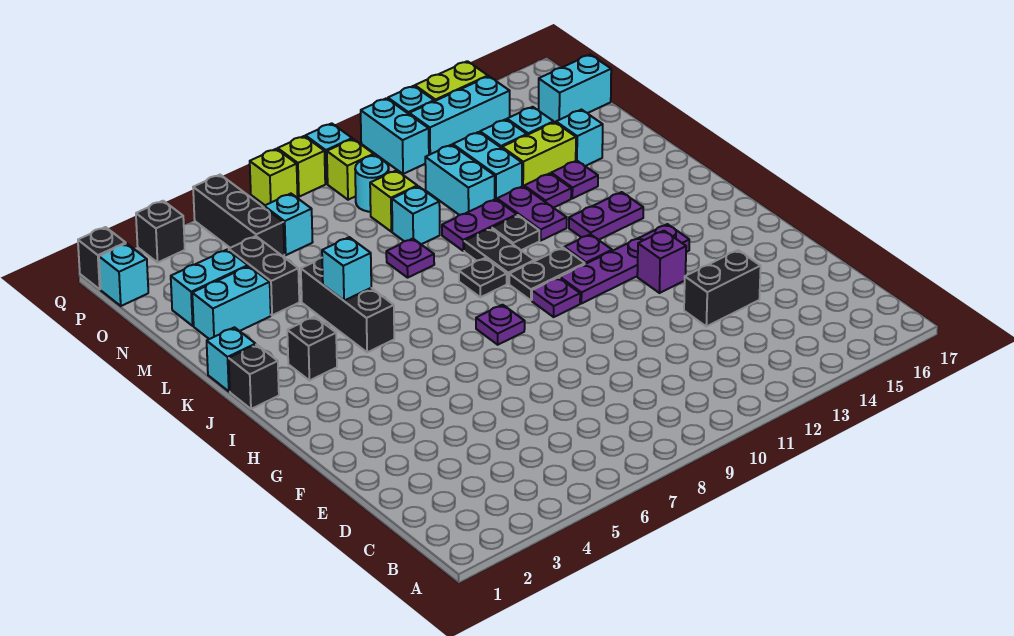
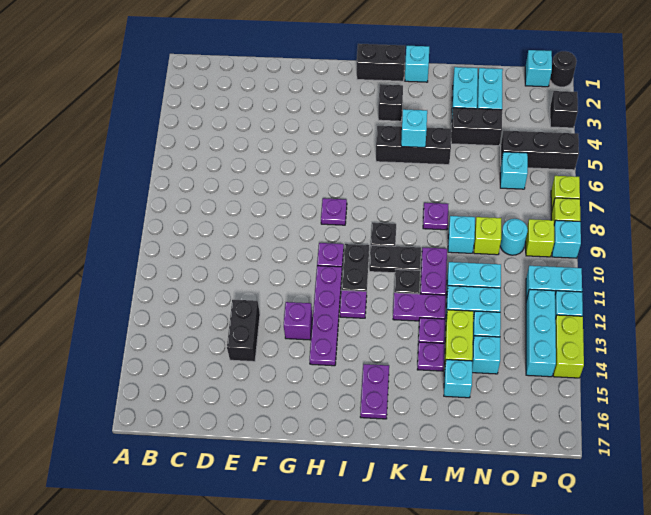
black 1x1 brick [229,345,279,409] -> black 1x2 brick [357,44,405,81]
purple 1x2 plate [569,192,643,240] -> purple 1x2 plate moved to [360,364,389,419]
cyan 1x2 brick [539,55,611,123] -> none
black 1x1 brick [78,227,126,289] -> black 1x1 round brick [550,51,577,87]

